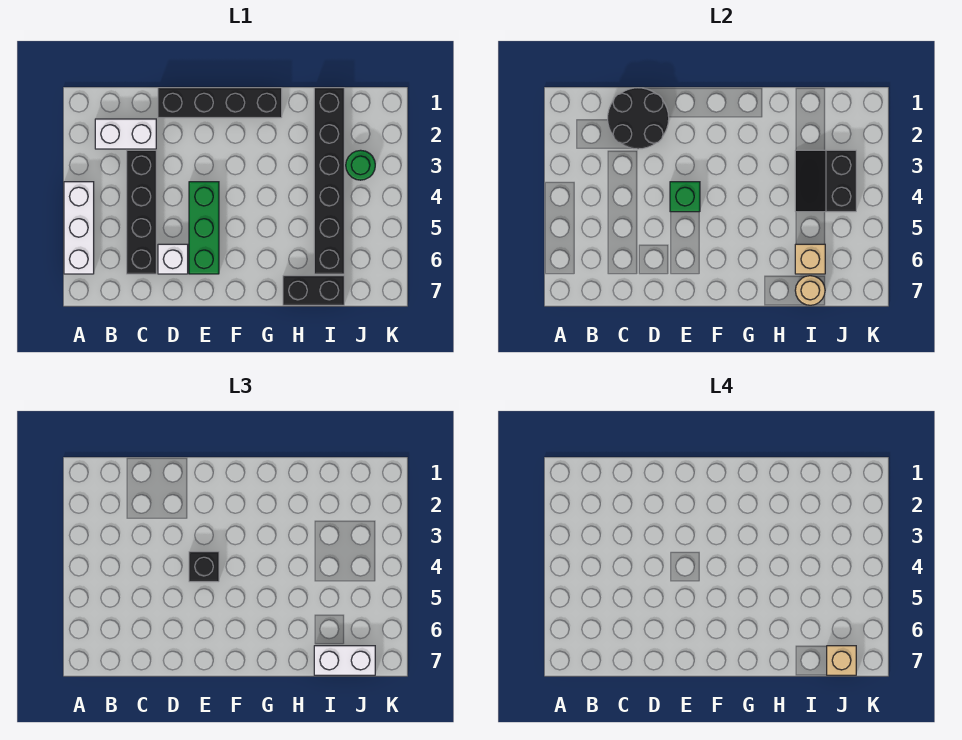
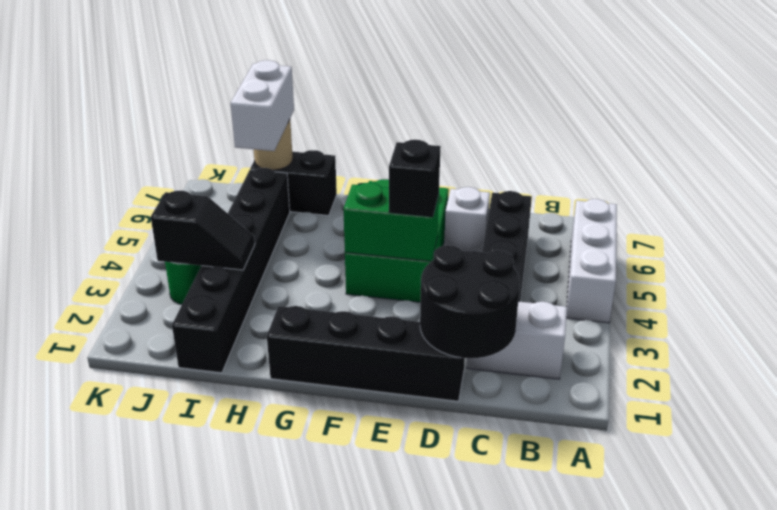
green 1x3 brick [189,182,219,274] -> green 2x3 brick [345,179,449,302]
green 1x1 brick [670,182,700,212] -> green 1x2 brick [343,183,439,261]
black 2x2 slope [795,150,856,212] -> black 1x2 slope [151,191,255,270]
tan 1x1 brick [795,244,825,274] -> none
white 1x2 brick [314,646,375,675] -> white 1x2 brick turned to [230,60,294,151]
tan 1x1 brick [827,646,856,675] -> none

